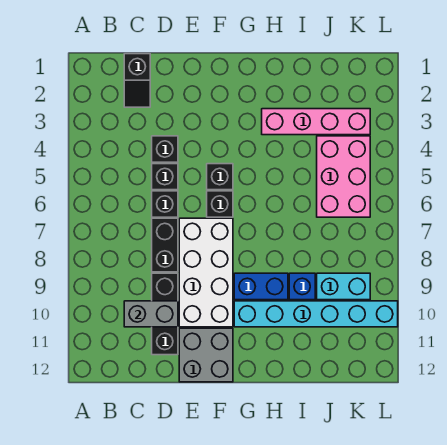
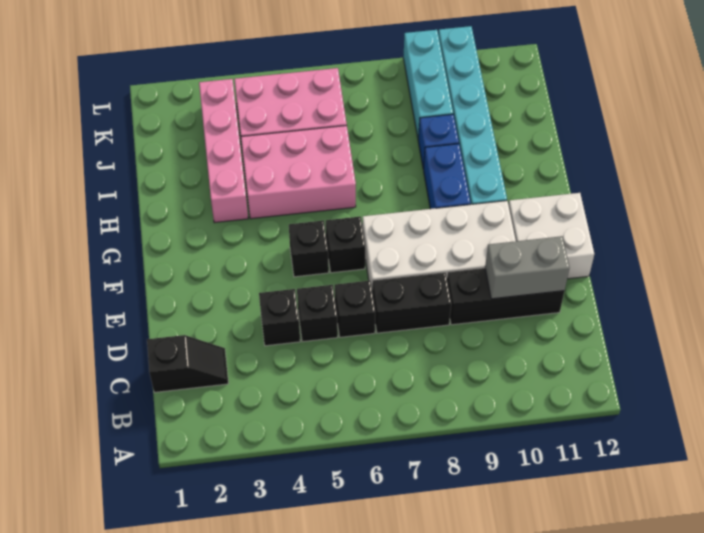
grey 1x2 brick [124,301,178,327] -> grey 1x2 brick turned to [485,236,570,299]
grey 2x2 brick [179,328,233,382] -> white 2x2 brick [509,193,594,279]
none -> pink 2x3 brick [241,126,356,219]
cyan 1x2 brick [317,273,370,300] -> cyan 1x3 brick [403,30,453,139]

